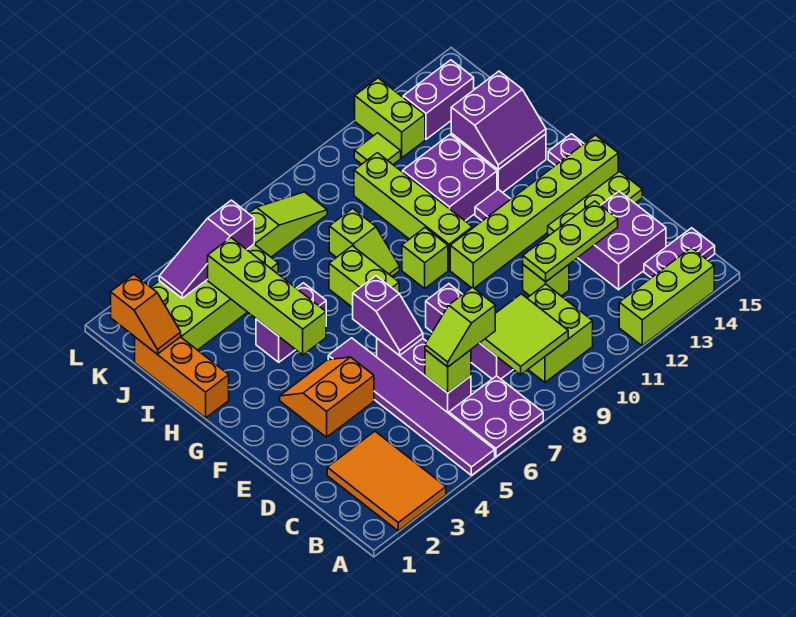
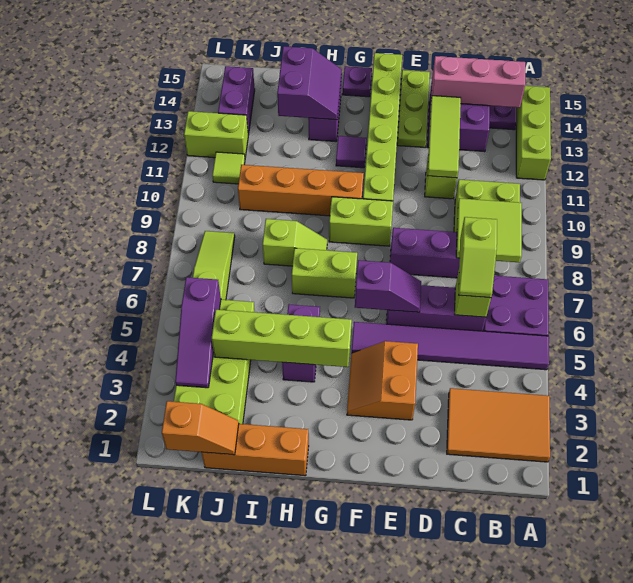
none -> pink 1x3 brick [431,56,525,108]
lime 1x3 plate [523,201,618,282] -> lime 1x3 tile [428,96,461,178]
lime 1x1 brick [402,228,448,288] -> lime 1x2 brick [329,197,393,246]
lime 1x4 brick [354,153,472,270] -> orange 1x4 brick [238,165,364,216]
purple 2x2 brick [403,134,497,221] -> none

